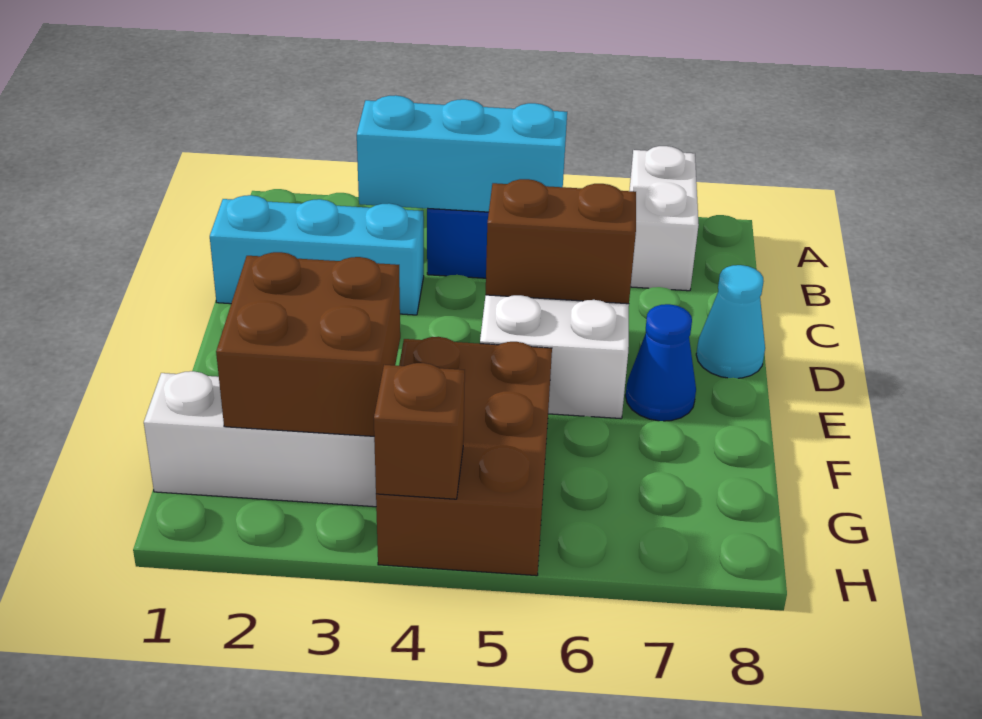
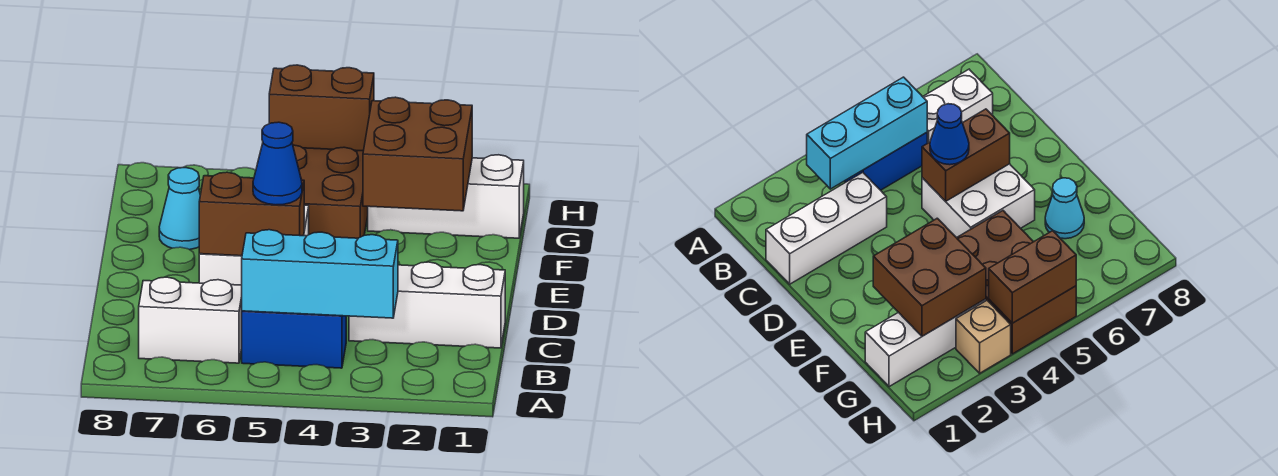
white 1x2 brick [629,146,699,291] -> white 1x2 brick turned to [139,277,242,363]
cyan 1x3 brick [210,195,424,315] -> white 1x3 brick [349,262,505,348]
cyan 1x1 cone [696,265,765,378] -> cyan 1x1 cone moved to [159,168,200,250]
blue 1x1 cone [626,304,696,421] -> blue 1x1 cone moved to [253,122,302,205]
none -> tan 1x1 brick [956,301,1011,373]
brown 1x1 brick [374,363,465,499] -> brown 1x2 brick [269,65,374,151]

